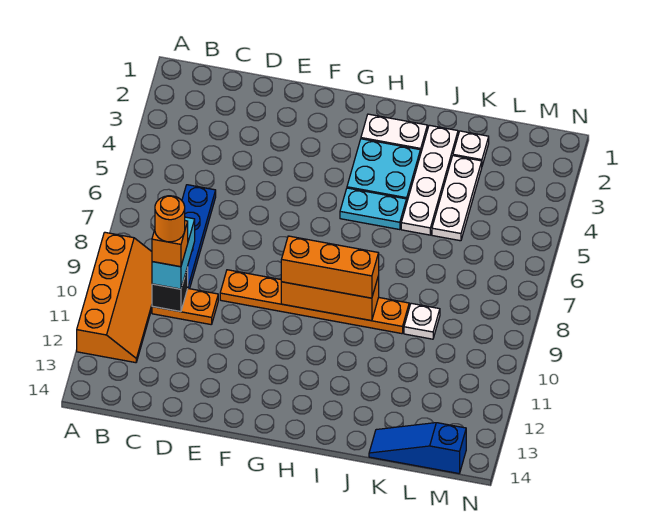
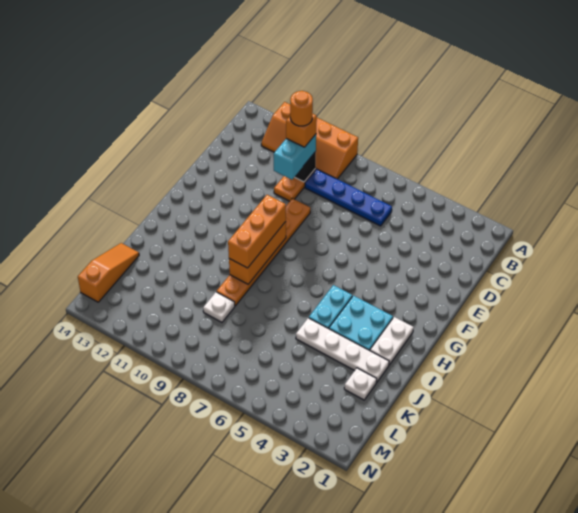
cyan 1x2 brick [152,217,195,289] -> cyan 1x2 brick turned to [274,134,316,180]
white 1x3 plate [432,156,482,241] -> none
blue 1x3 slope [369,423,466,473] -> orange 1x3 slope [78,243,139,302]

